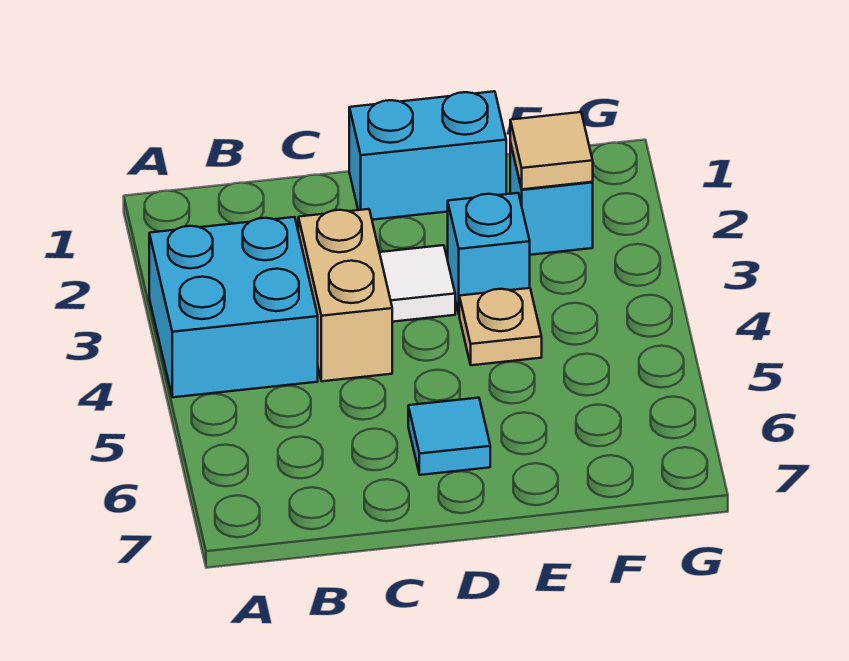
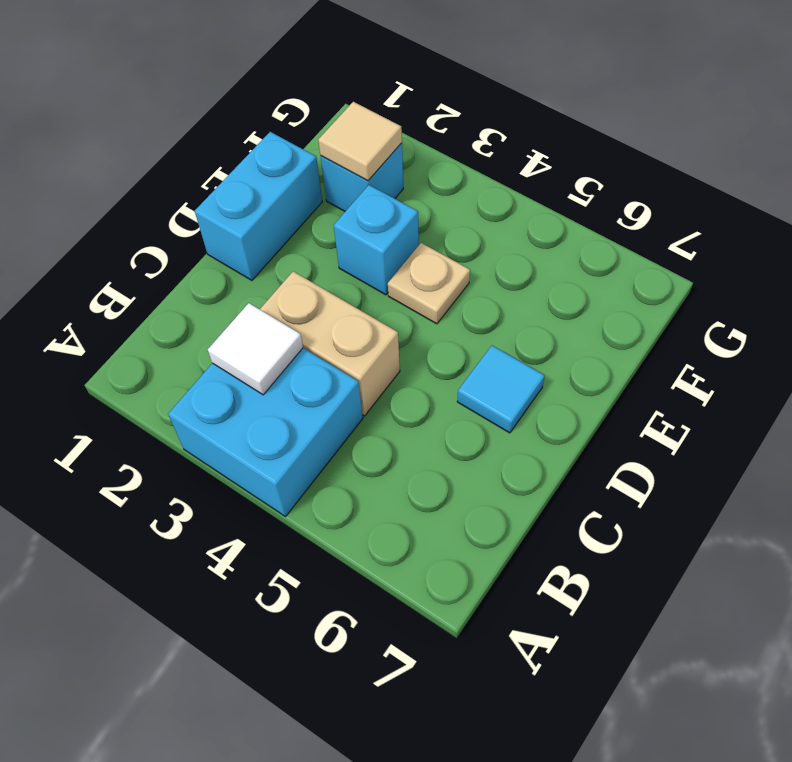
white 1x1 tile [380,245,455,322] -> white 1x1 tile moved to [208,303,303,395]

